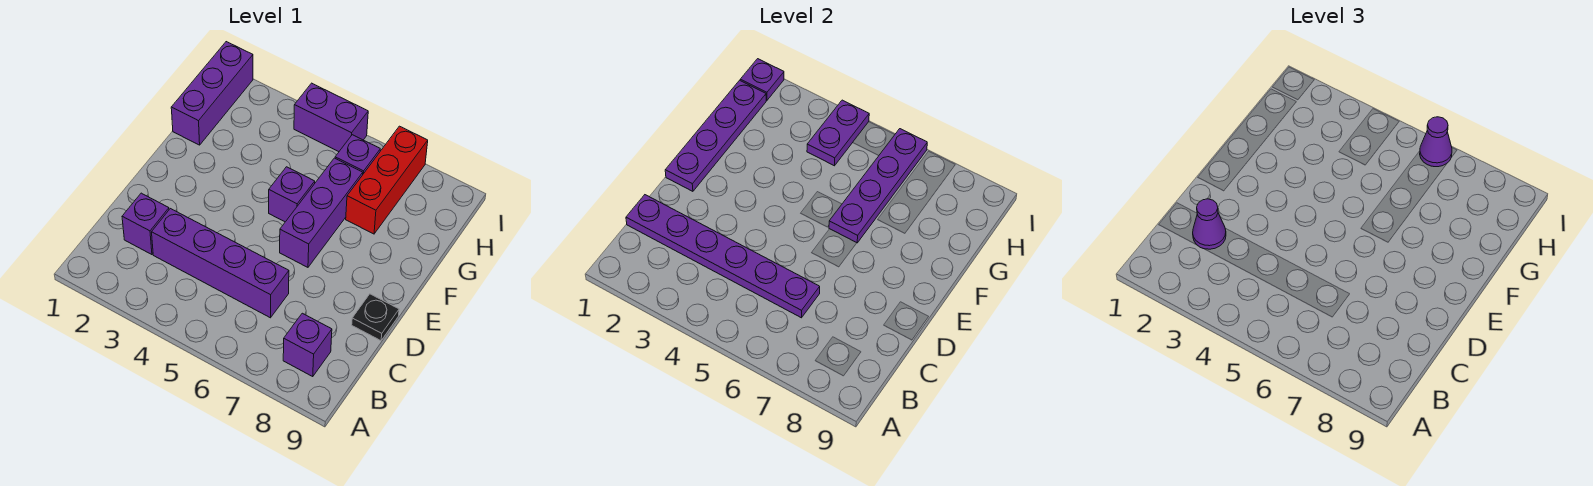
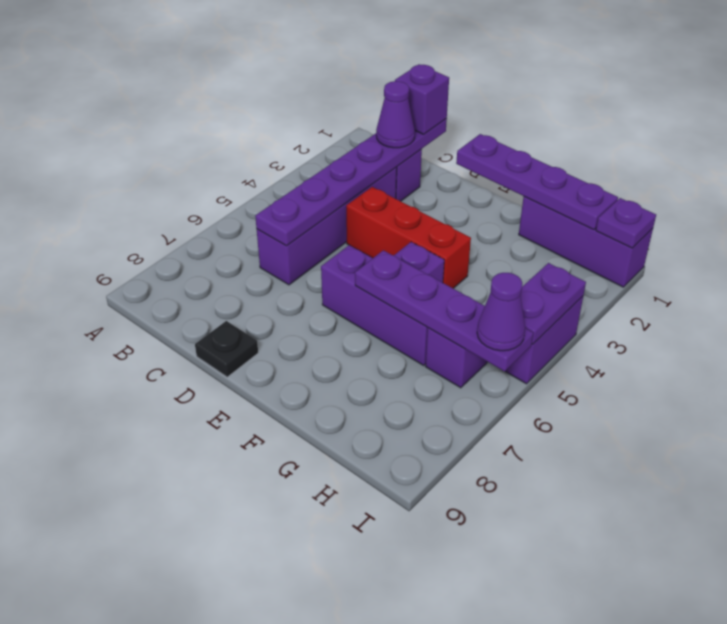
purple 1x1 brick [283,313,332,377] -> purple 1x1 brick moved to [395,64,449,134]
red 1x3 brick [346,126,428,234] -> red 1x3 brick moved to [346,187,471,288]
purple 1x2 plate [807,100,869,166] -> purple 1x2 plate turned to [520,263,586,344]

